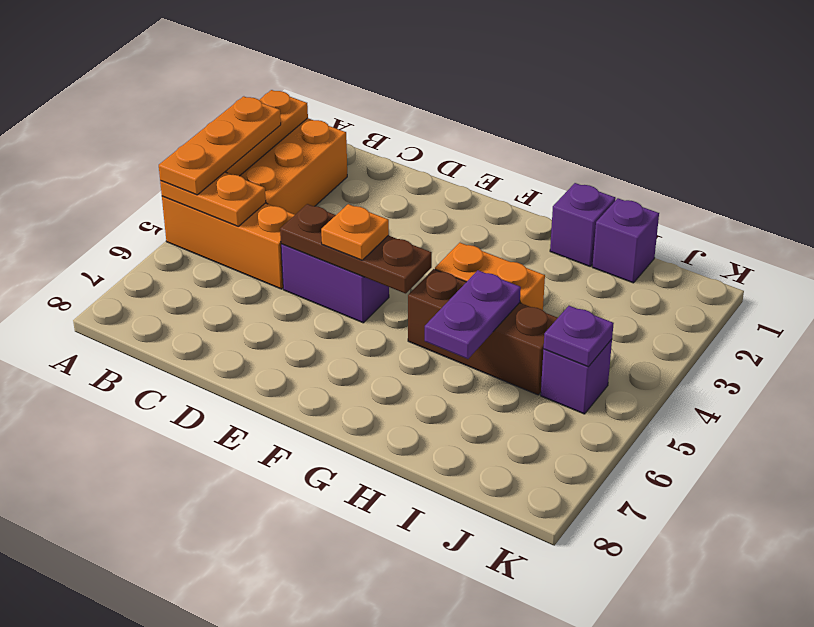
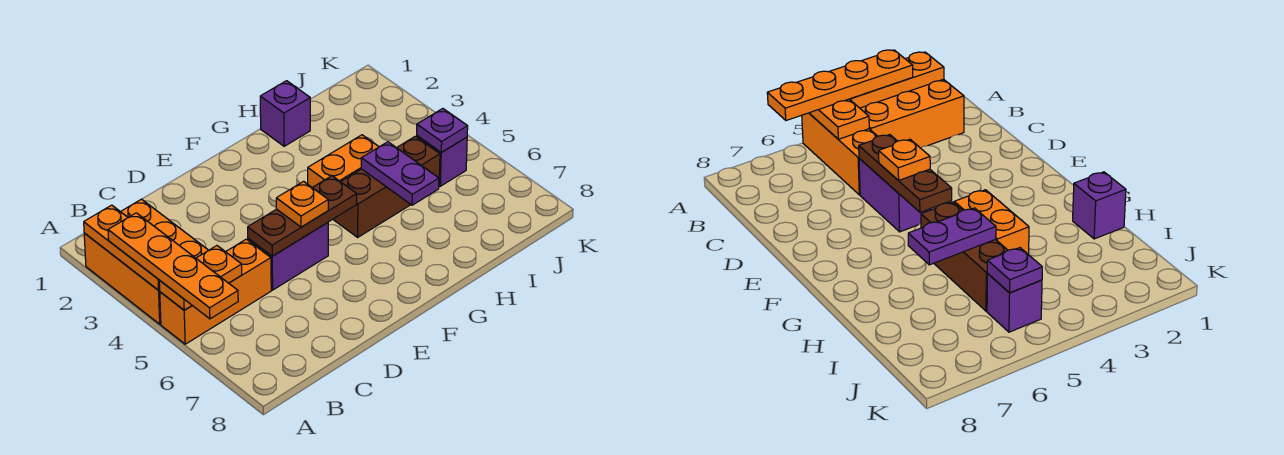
orange 1x3 plate [159,96,281,195] -> orange 1x4 plate [108,213,238,319]
purple 1x1 brick [593,198,659,283] -> none

